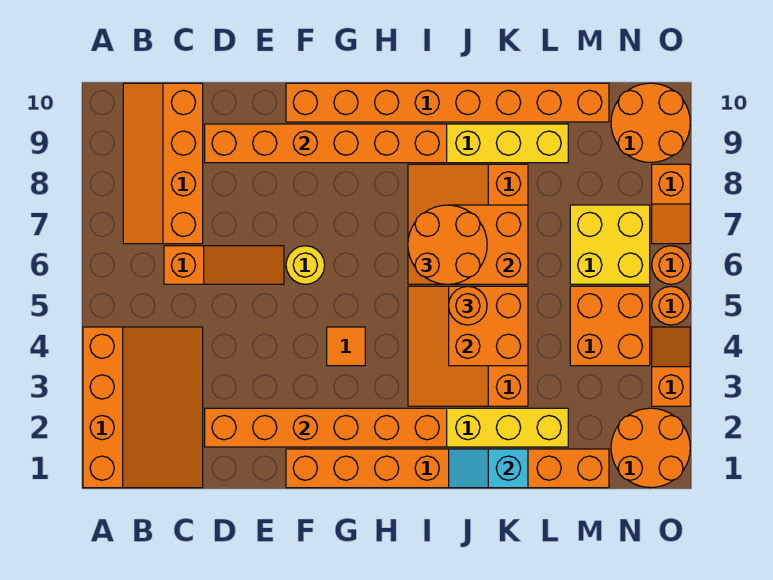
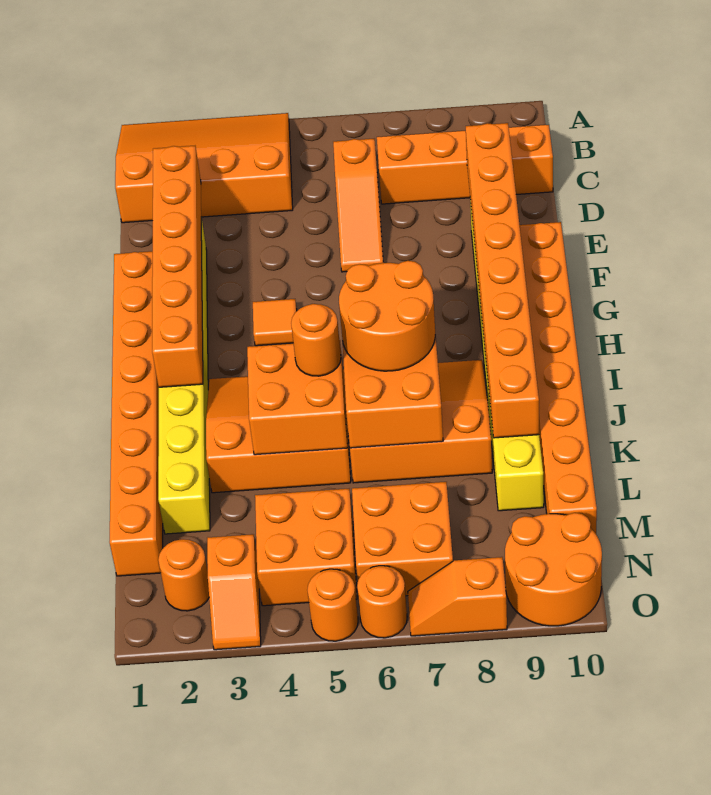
orange 3x4 slope [83,327,203,488] -> orange 3x4 slope turned to [115,113,293,223]
orange 1x6 brick [205,124,447,163] -> orange 1x8 brick [466,123,539,438]
yellow 1x1 round brick [286,246,325,284] -> none
cyan 1x2 slope [449,449,528,488] -> none
yellow 2x2 brick [570,205,650,284] -> orange 2x2 brick [352,482,453,596]
orange 2x2 round brick [611,408,690,488] -> orange 1x1 round brick [158,539,209,611]
orange 1x2 slope [652,327,690,406] -> orange 1x2 slope turned to [207,534,261,650]

